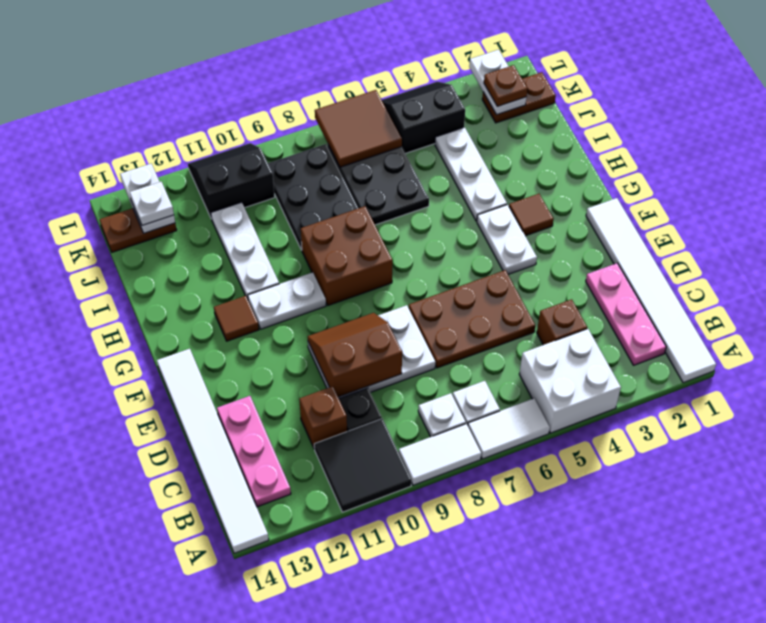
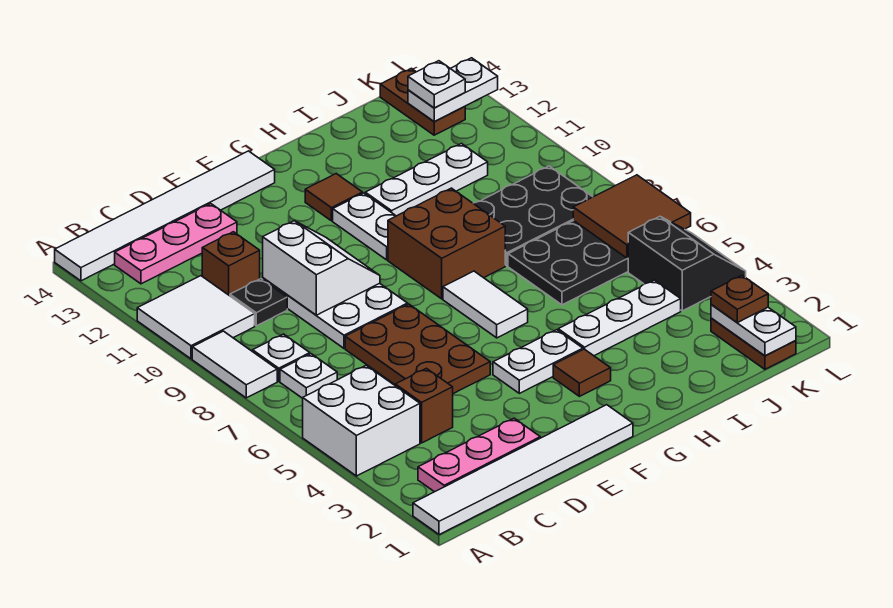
white 1x2 tile [468,398,550,459] -> white 1x2 tile moved to [443,271,528,338]
black 2x2 tile [314,419,412,512] -> white 2x2 tile [137,276,255,359]
brown 2x2 slope [308,313,402,397] -> white 2x2 slope [263,221,380,315]
white 1x2 plate [469,50,526,115] -> white 1x2 plate turned to [711,305,796,356]
black 2x2 slope [188,143,275,219] -> none

